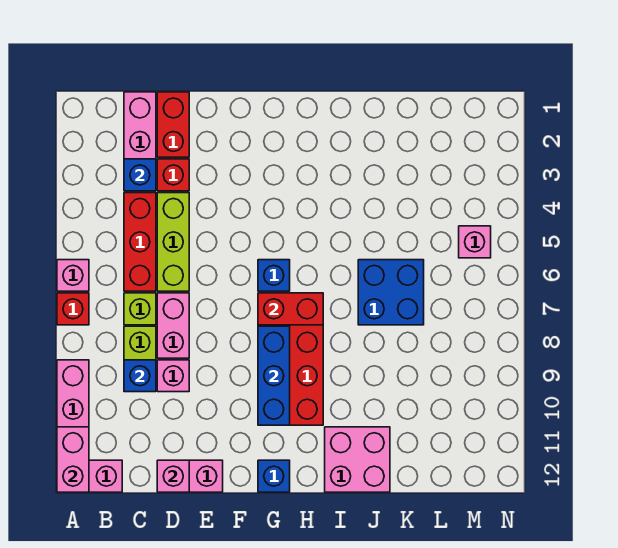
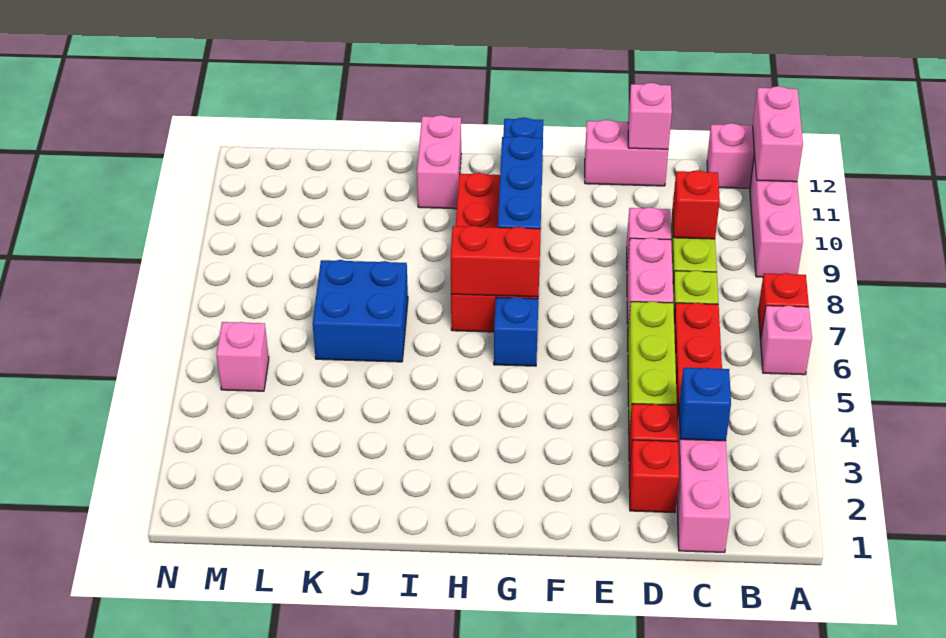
blue 1x1 brick [124,360,156,392] -> red 1x1 brick [672,170,720,239]
red 1x2 brick [157,92,189,157] -> red 1x1 brick [629,440,679,513]
pink 2x2 brick [325,427,390,492] -> pink 1x2 brick [417,115,461,209]

